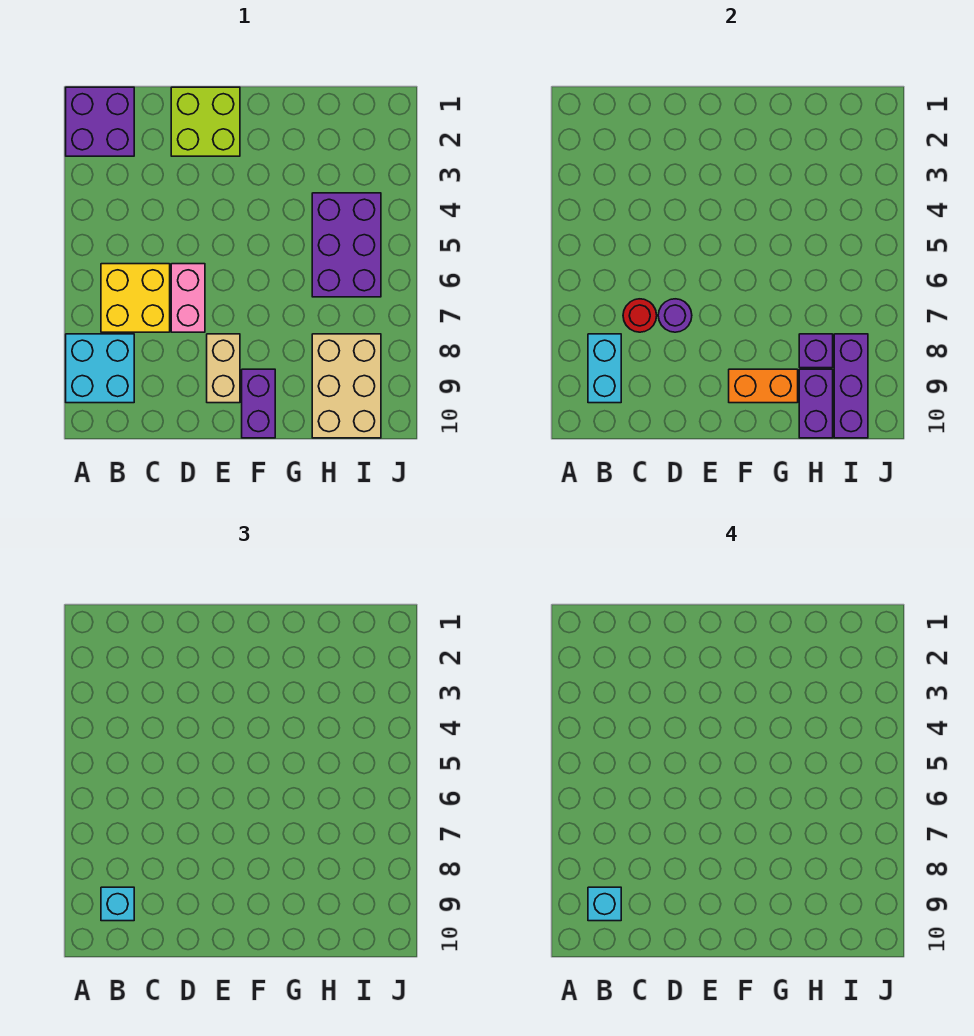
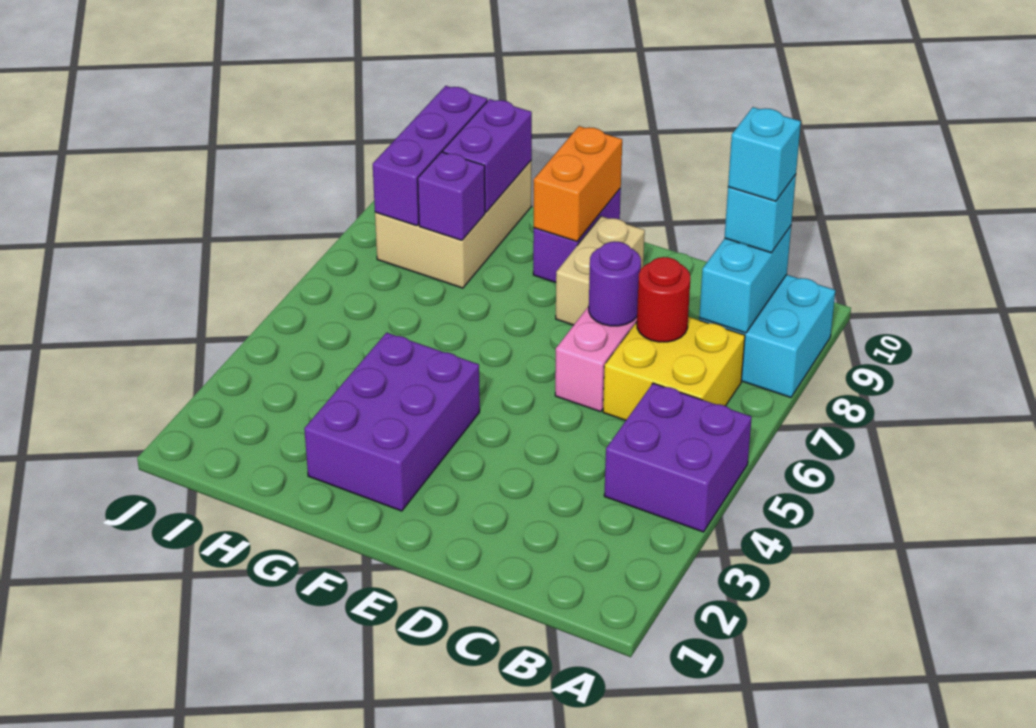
purple 2x2 brick [66,87,134,156] -> purple 2x2 brick moved to [604,383,752,532]
lime 2x2 brick [171,87,240,156] -> none
orange 1x2 brick [729,369,798,403] -> orange 1x2 brick turned to [534,126,622,241]
purple 2x3 brick [312,193,381,297] -> purple 2x3 brick moved to [304,333,480,511]

